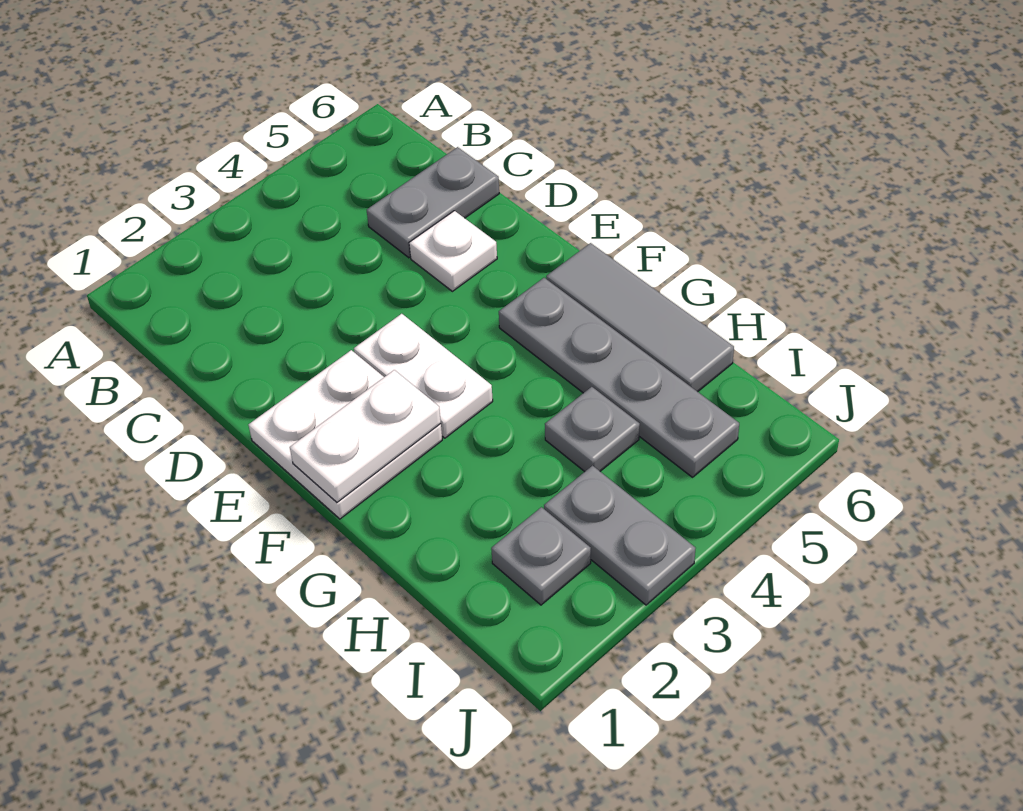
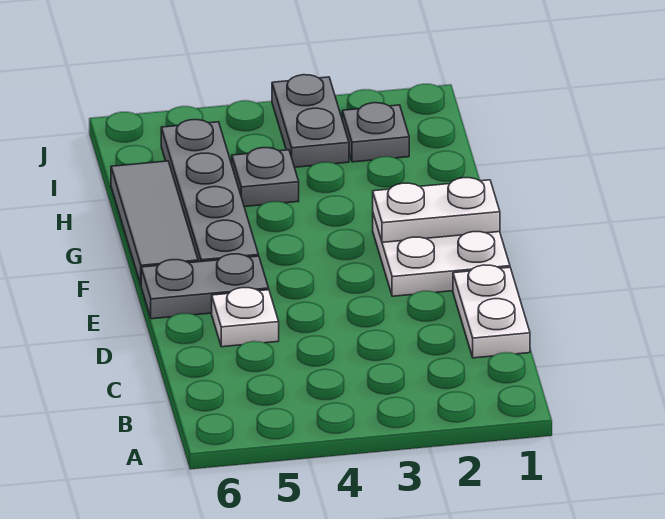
grey 1x2 plate [367,147,499,258] -> grey 1x2 plate moved to [141,254,269,319]
white 1x2 plate [354,314,493,438] -> white 1x2 plate moved to [453,265,530,358]

